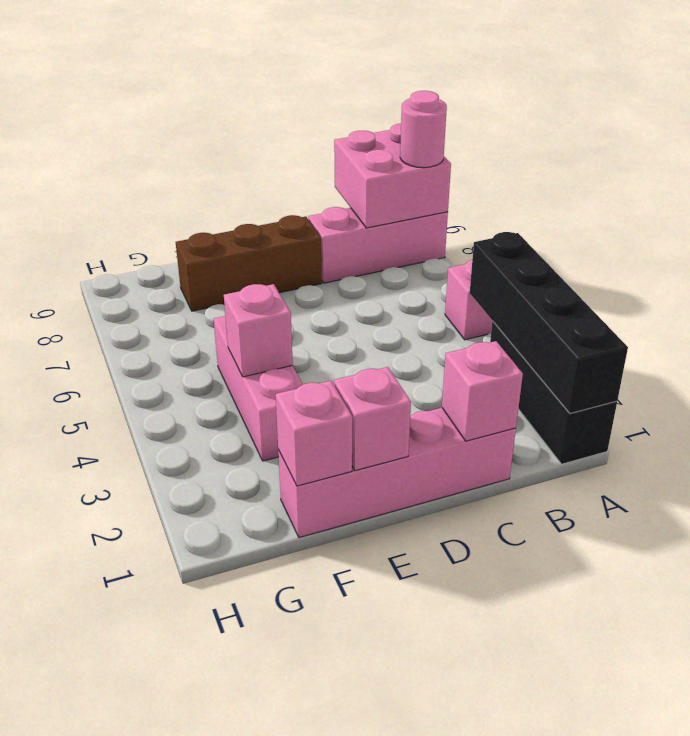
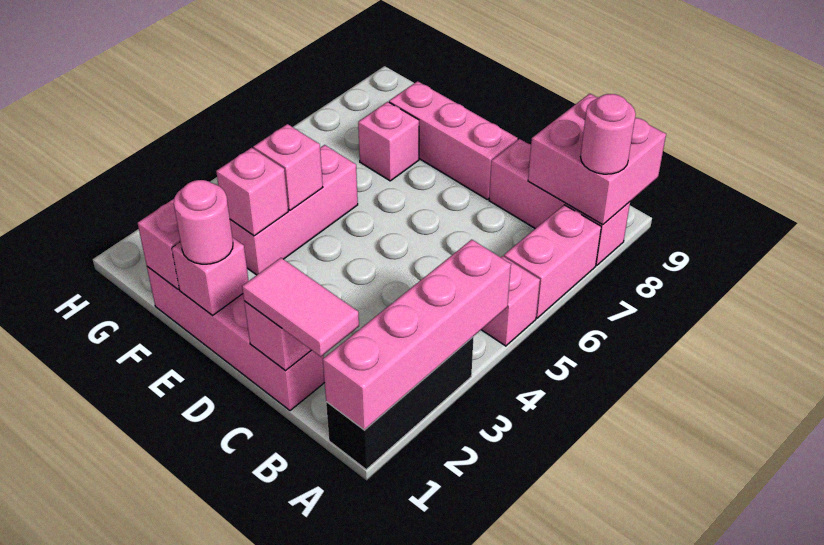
black 1x4 brick [470,232,628,414] -> pink 1x4 brick [323,240,511,430]
none -> pink 1x2 brick [504,205,601,318]
none -> pink 1x2 tile [242,258,359,357]
brown 1x3 brick [176,215,322,311] -> pink 1x3 brick [389,81,518,199]
none -> pink 1x1 round brick [174,180,233,264]
none -> pink 1x1 brick [216,148,288,236]
none -> pink 1x1 brick [358,102,419,181]

